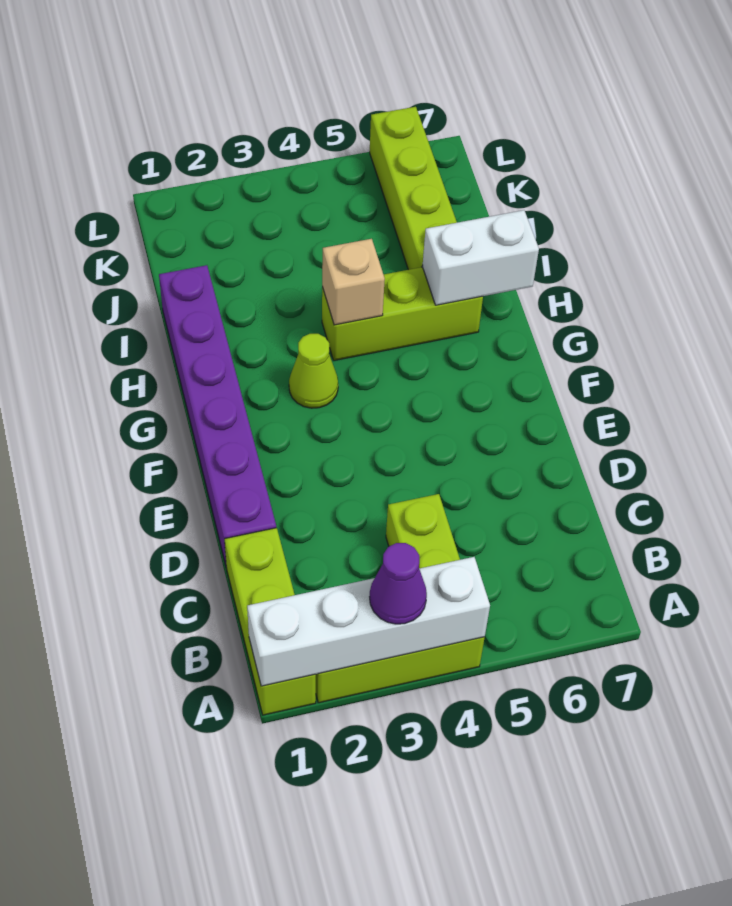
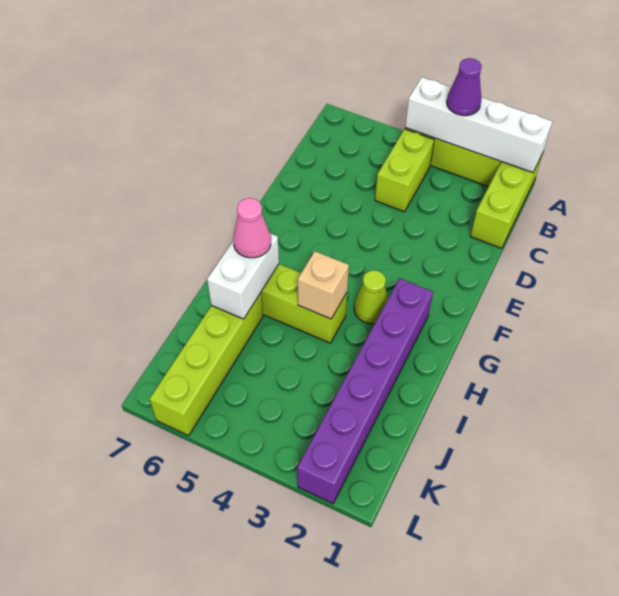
purple 1x6 brick [159,265,276,568] -> purple 1x6 brick moved to [297,279,433,504]
white 1x2 brick [422,210,539,305] -> white 1x2 brick turned to [207,233,279,319]
none -> pink 1x1 cone [233,198,271,258]

